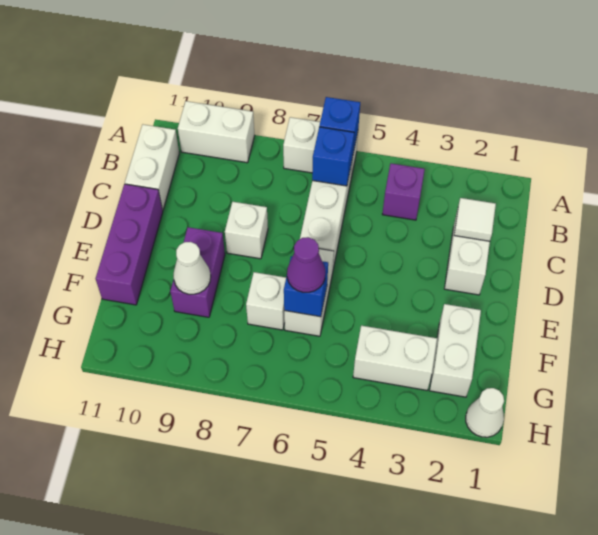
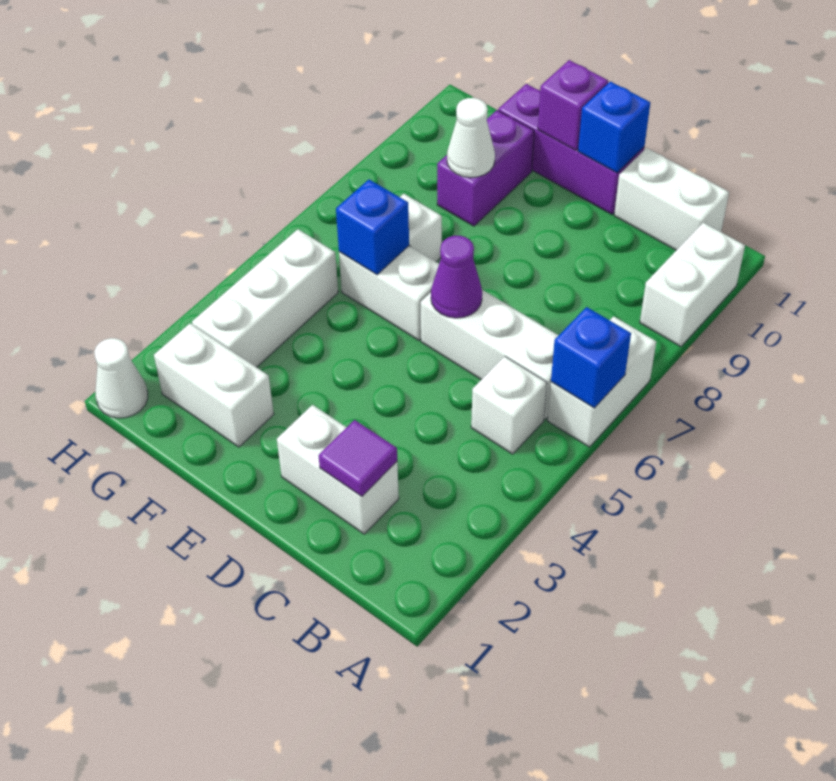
purple 1x1 brick [382,163,425,220] -> purple 1x1 brick moved to [538,60,608,150]
blue 1x1 brick [312,127,354,186] -> blue 1x1 brick moved to [578,82,650,173]
white 1x1 tile [454,198,496,241] -> purple 1x1 tile [319,420,397,496]
white 1x1 brick [225,202,268,259] -> white 1x1 brick moved to [471,356,547,454]
purple 1x2 brick [170,227,225,317] -> purple 1x2 brick turned to [437,110,534,226]
purple 1x1 cone [287,237,325,292] -> purple 1x1 cone moved to [431,236,482,318]
white 1x2 brick [353,325,437,390] -> white 1x3 brick [192,229,338,367]

